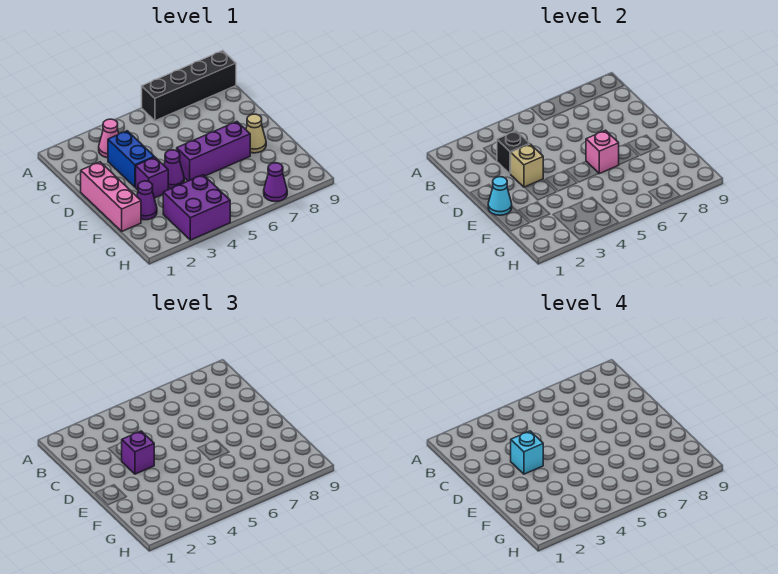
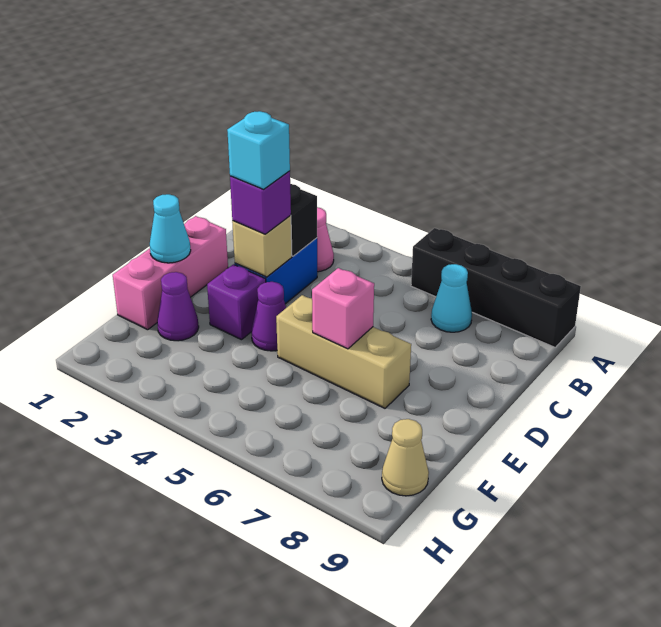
none -> cyan 1x1 cone [431,264,472,332]
purple 1x3 brick [177,122,250,181] -> tan 1x3 brick [276,295,411,408]
tan 1x1 cone [246,114,266,153] -> tan 1x1 cone moved to [382,419,429,496]
purple 2x2 brick [163,175,230,240] -> none
purple 1x1 cone [264,163,287,202] -> none

